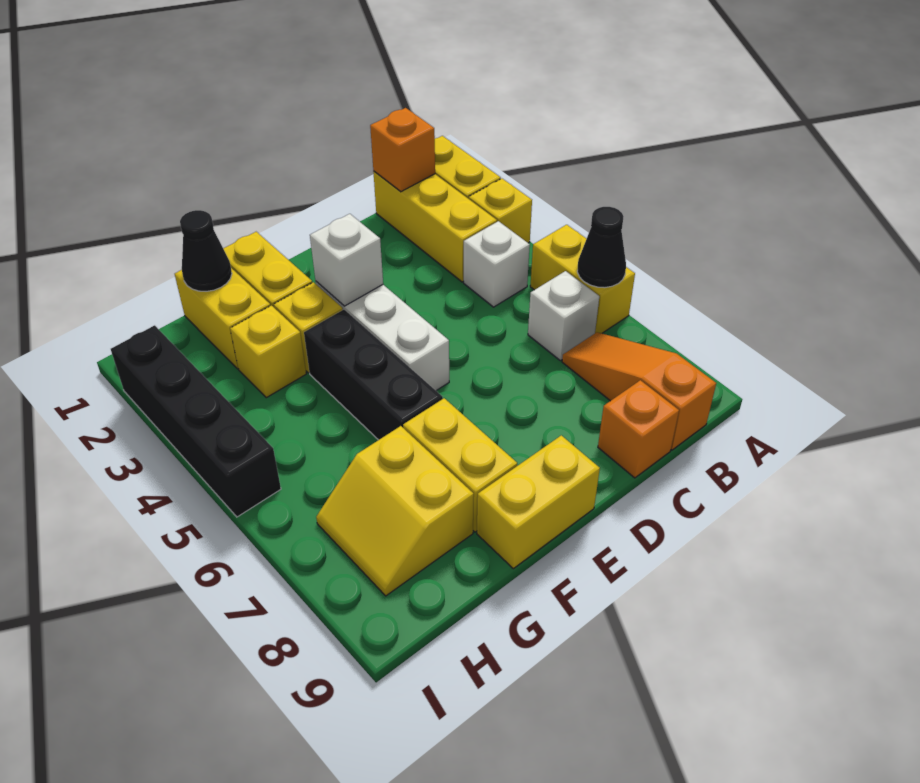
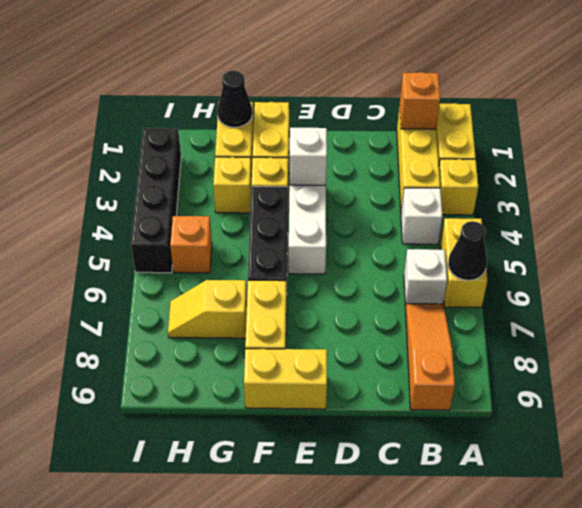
orange 1x1 brick [598,380,679,478] -> orange 1x1 brick moved to [170,216,212,273]
yellow 2x2 slope [316,426,474,596] -> yellow 1x2 slope [168,280,247,338]

